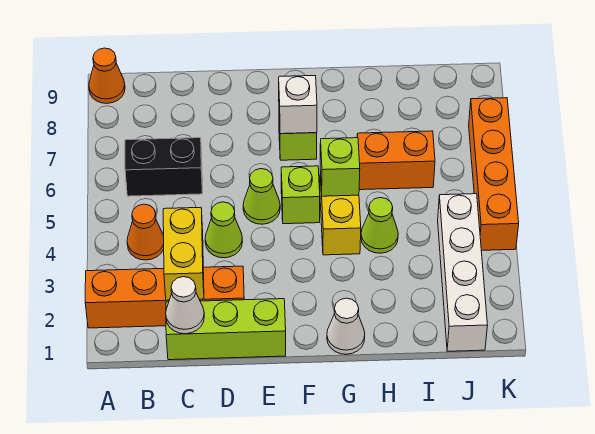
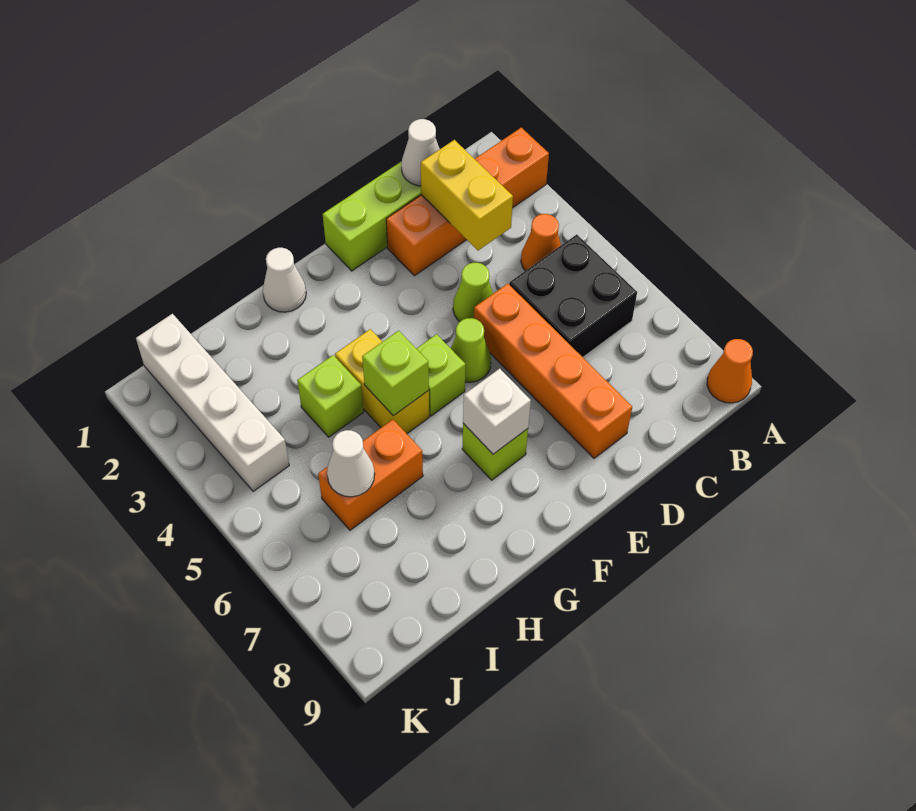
black 1x2 brick [125,138,203,196] -> black 2x2 brick [509,234,637,357]
lime 1x1 cone [361,198,398,253] -> lime 1x1 brick [297,355,364,437]
none -> white 1x1 cone [327,430,375,497]
orange 1x4 brick [469,98,519,250] -> orange 1x4 brick moved to [474,284,632,458]

